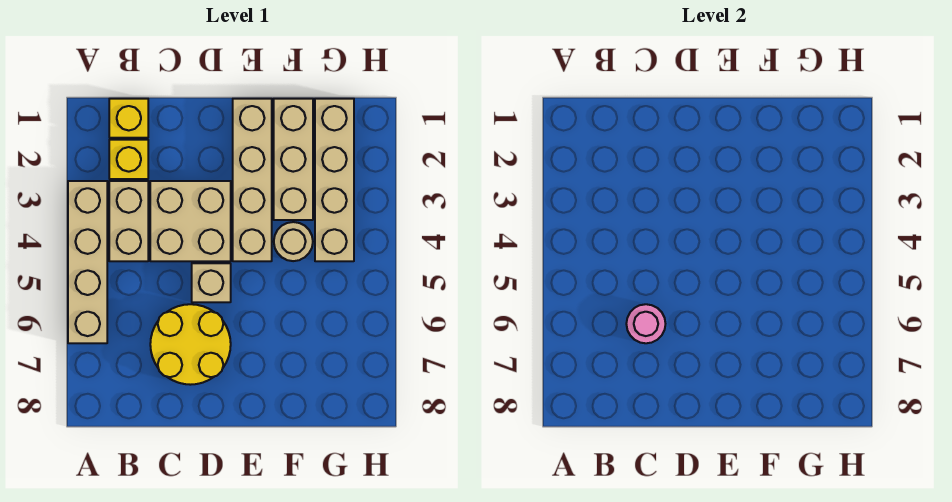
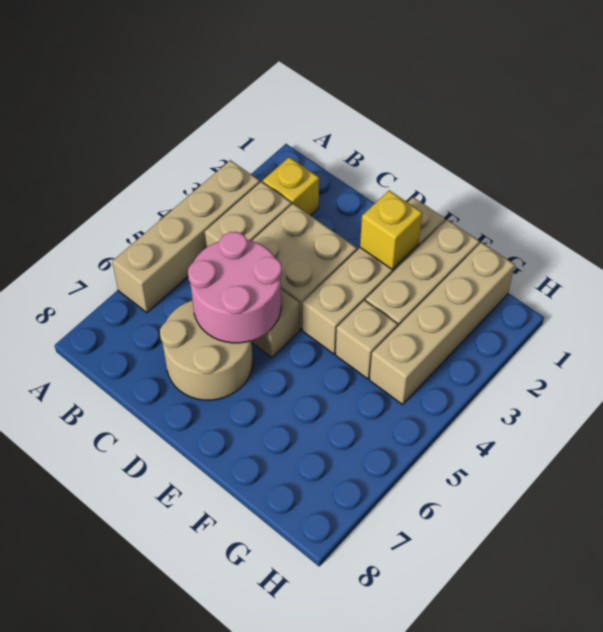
yellow 1x1 brick [109,99,148,138] -> yellow 1x1 brick moved to [360,190,422,270]
yellow 2x2 round brick [150,304,231,385] -> tan 2x2 round brick [160,300,253,400]
pink 1x1 round brick [626,304,665,343] -> pink 2x2 round brick [188,232,282,343]
tan 1x1 round brick [274,222,313,261] -> tan 1x1 brick [336,300,398,379]

